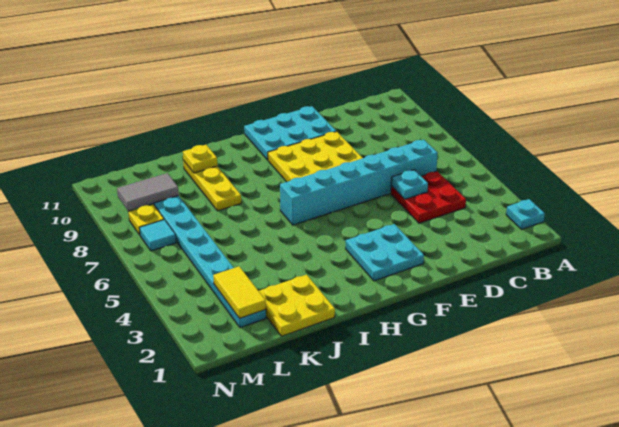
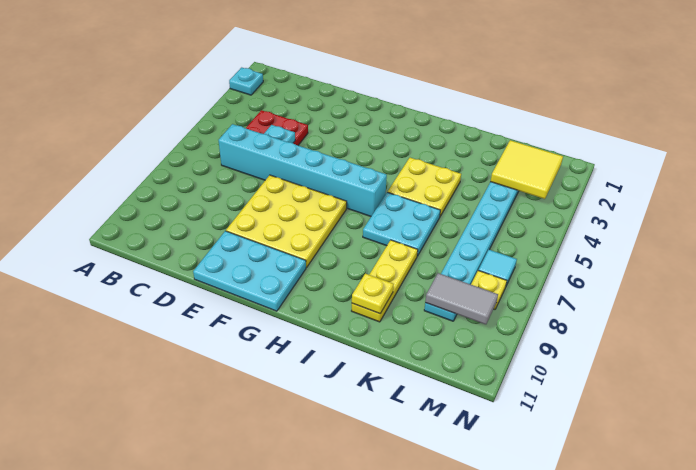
cyan 2x2 plate [346,224,424,281] -> cyan 2x2 plate moved to [363,192,440,256]
yellow 2x2 plate [259,275,335,336] -> yellow 2x2 plate moved to [388,158,461,216]
yellow 1x2 tile [213,266,266,318] -> yellow 2x2 tile [490,140,563,199]

